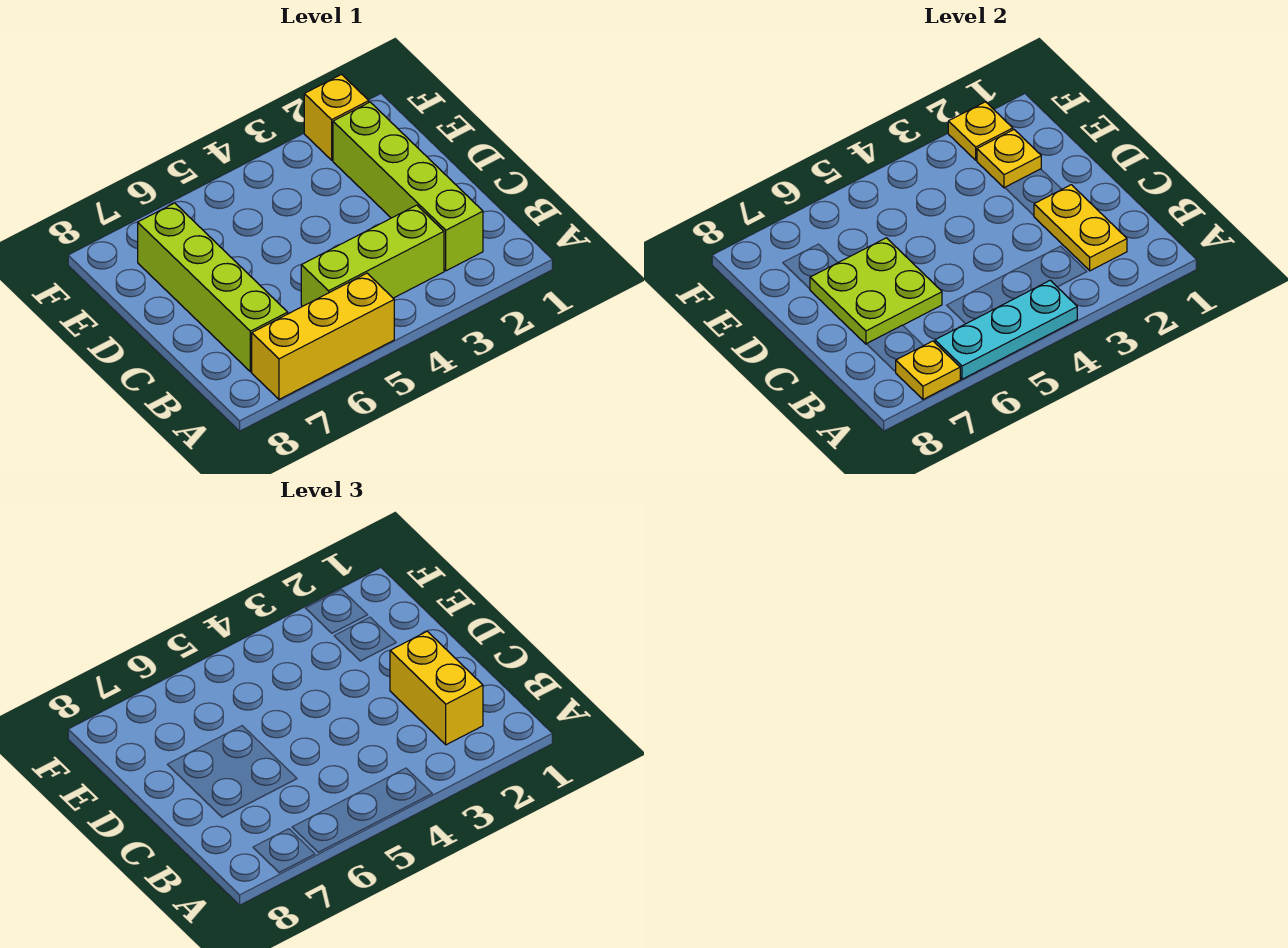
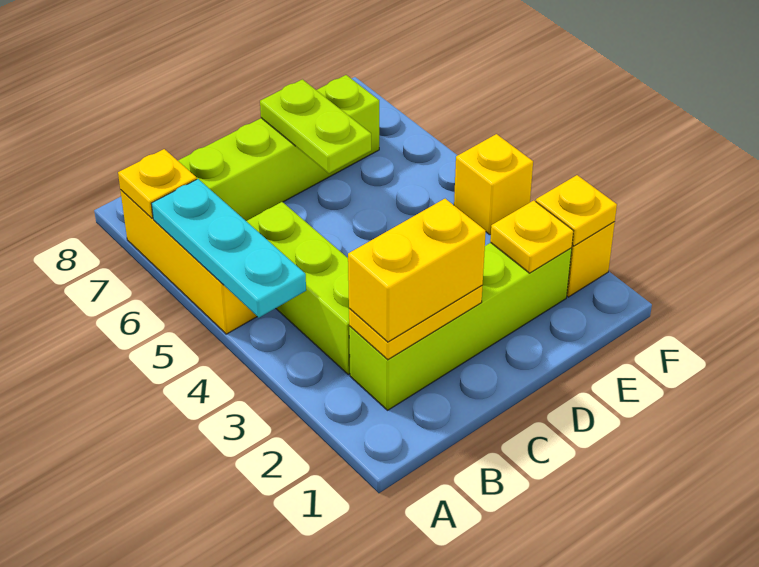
lime 2x2 plate [810,238,942,344] -> lime 1x2 plate [260,79,371,173]
none -> yellow 1x1 brick [454,134,533,235]

